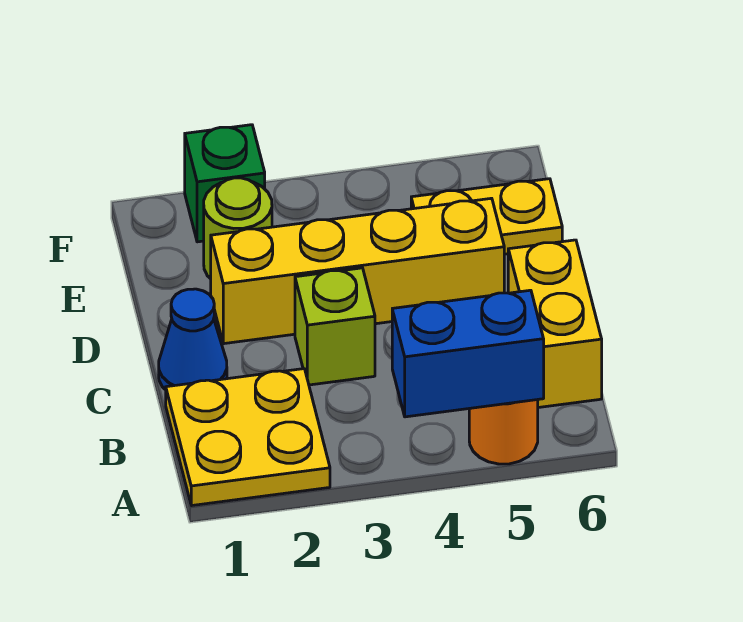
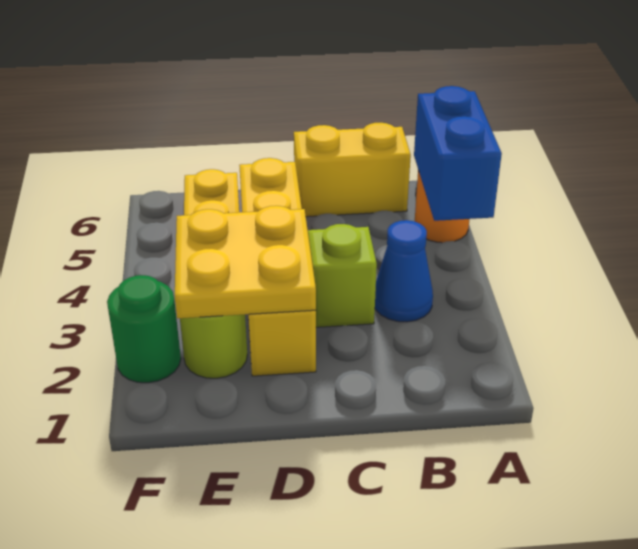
yellow 2x2 plate [166,369,330,506] -> yellow 2x2 plate moved to [175,206,316,319]
blue 1x1 cone [159,289,227,390] -> blue 1x1 cone moved to [375,220,433,322]
green 1x1 brick [185,125,265,242] -> green 1x1 round brick [107,275,181,383]

